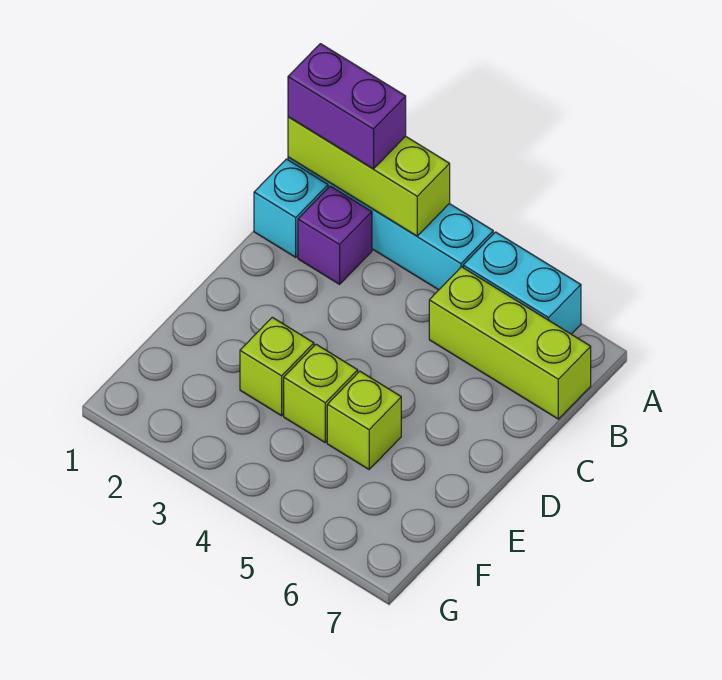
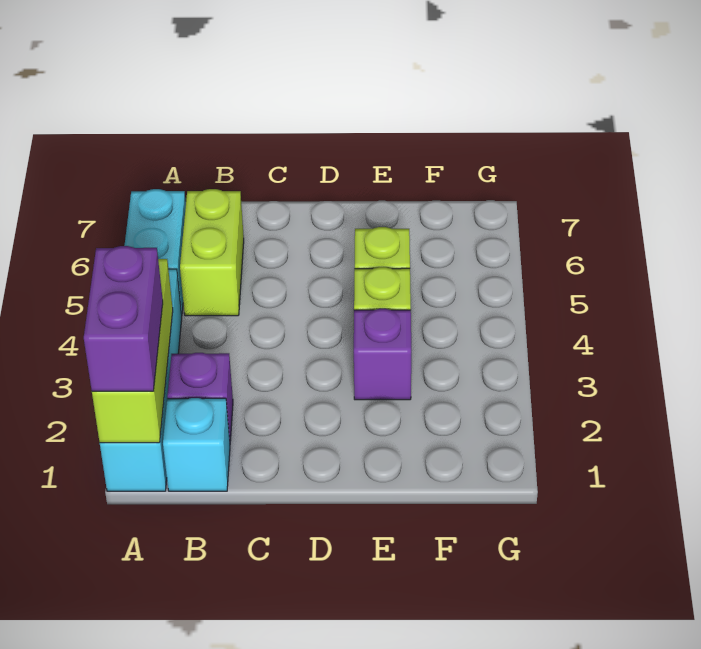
lime 1x3 brick [429,267,591,419] -> lime 1x2 brick [180,189,244,316]
lime 1x1 brick [240,317,314,416] -> purple 1x1 brick [354,309,411,400]

